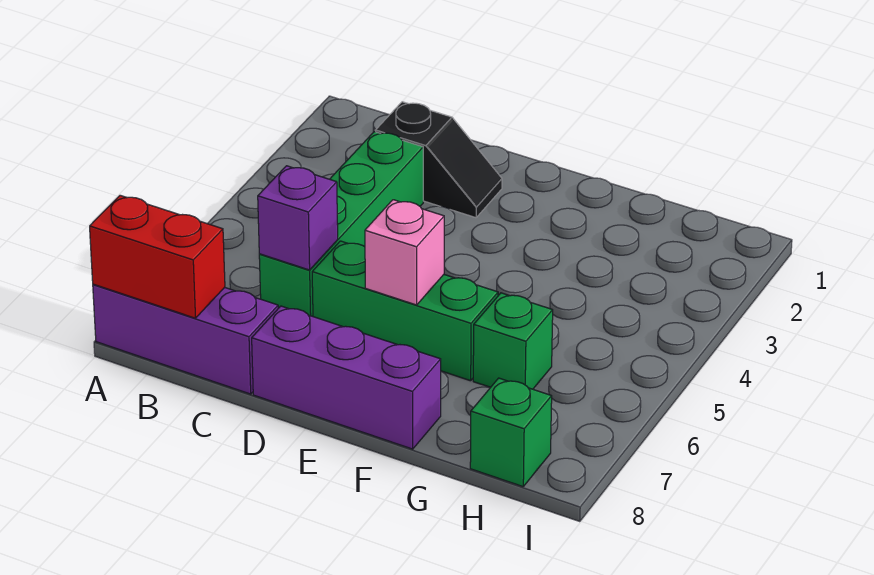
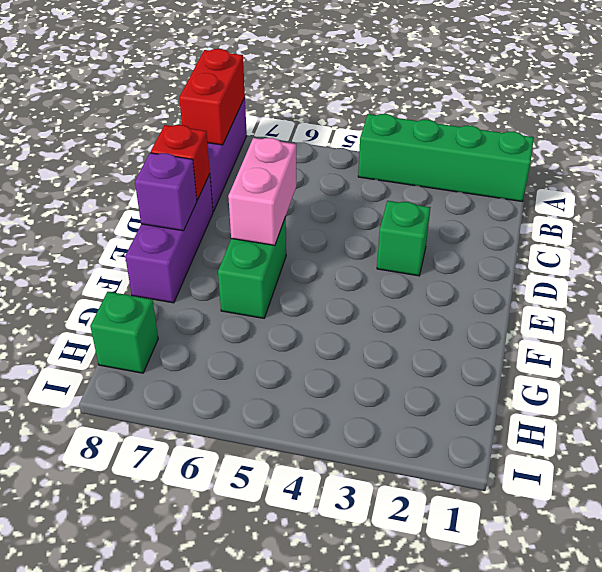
black 1x2 slope [376,102,502,218] -> none
green 1x4 brick [259,132,423,316] -> green 1x4 brick moved to [358,114,534,202]
purple 1x1 brick [258,166,338,270] -> purple 1x1 brick moved to [135,153,197,231]
green 1x3 brick [312,241,498,381] -> green 1x2 brick [218,217,286,318]
none -> red 1x1 brick [151,125,210,200]
pink 1x1 brick [365,200,444,305] -> pink 1x2 brick [228,138,296,245]
green 1x1 brick [473,293,553,389] -> green 1x1 brick moved to [377,201,430,276]

